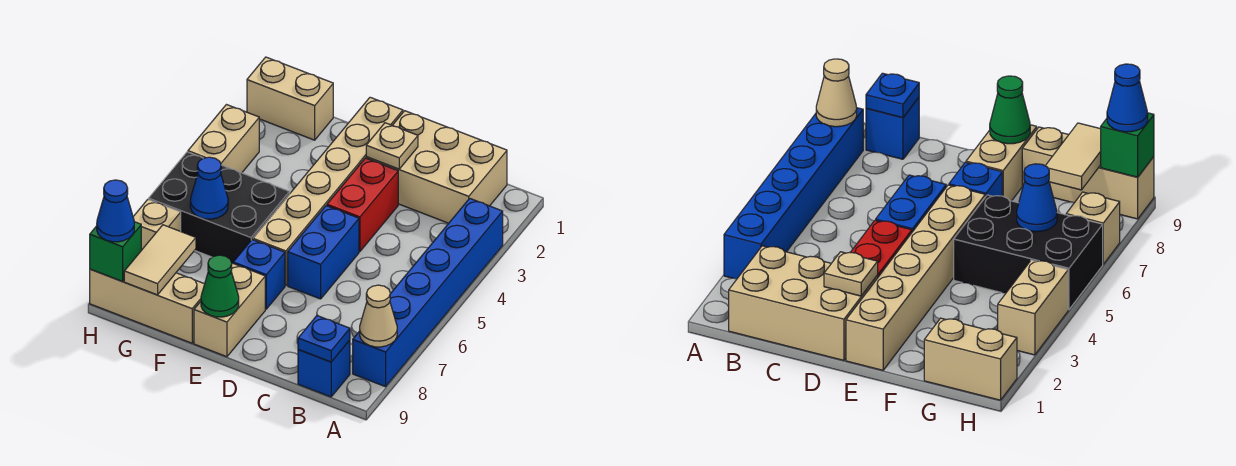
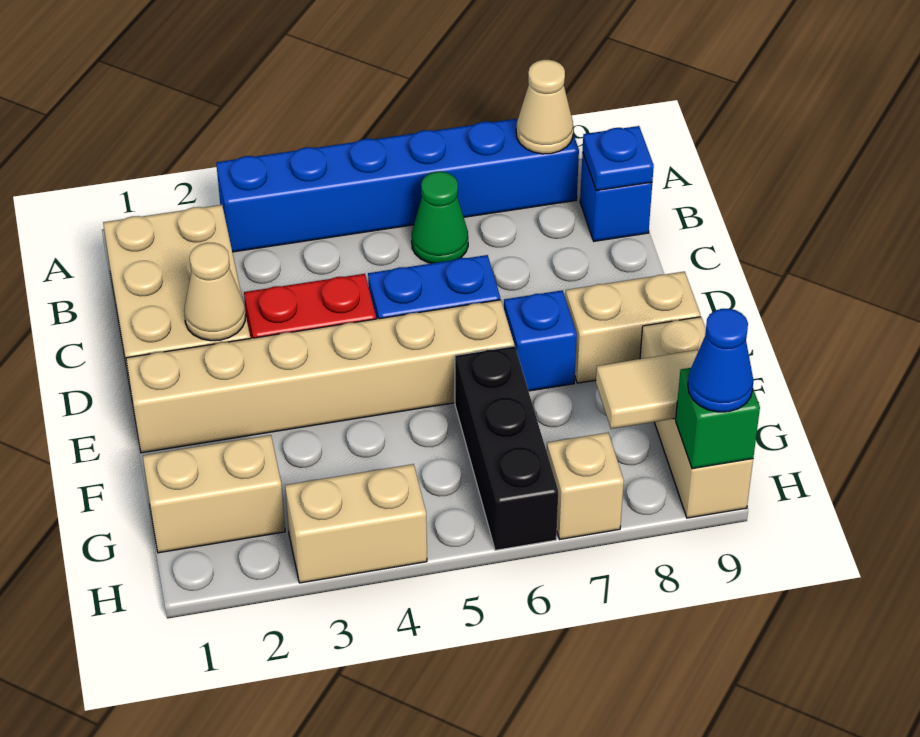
tan 1x1 plate [366,123,418,169] -> tan 1x1 cone [184,243,245,341]
green 1x1 cone [201,255,239,317] -> green 1x1 cone moved to [412,171,468,263]
black 2x3 brick [149,152,290,263] -> black 1x3 brick [455,346,558,550]
tan 1x2 brick [247,57,333,140] -> tan 1x2 brick turned to [143,435,285,553]
blue 1x1 cone [190,157,228,219] -> none

